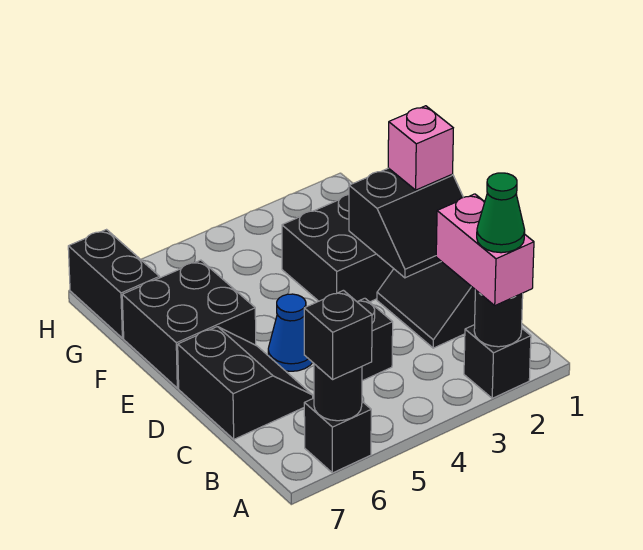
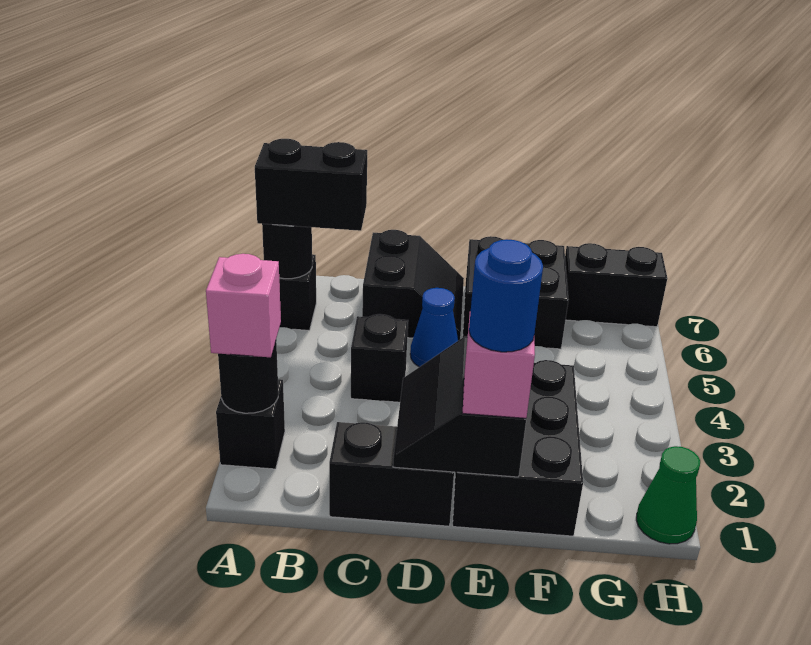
pink 1x2 brick [436,194,534,305] -> pink 1x1 brick [206,254,281,357]
green 1x1 cone [477,173,525,253] -> green 1x1 cone moved to [636,446,700,544]
black 1x1 brick [304,290,372,379] -> black 1x2 brick [255,139,367,231]
black 2x2 slope [178,327,313,439] -> black 2x2 slope turned to [362,230,464,341]
none -> blue 1x1 round brick [469,239,543,352]

